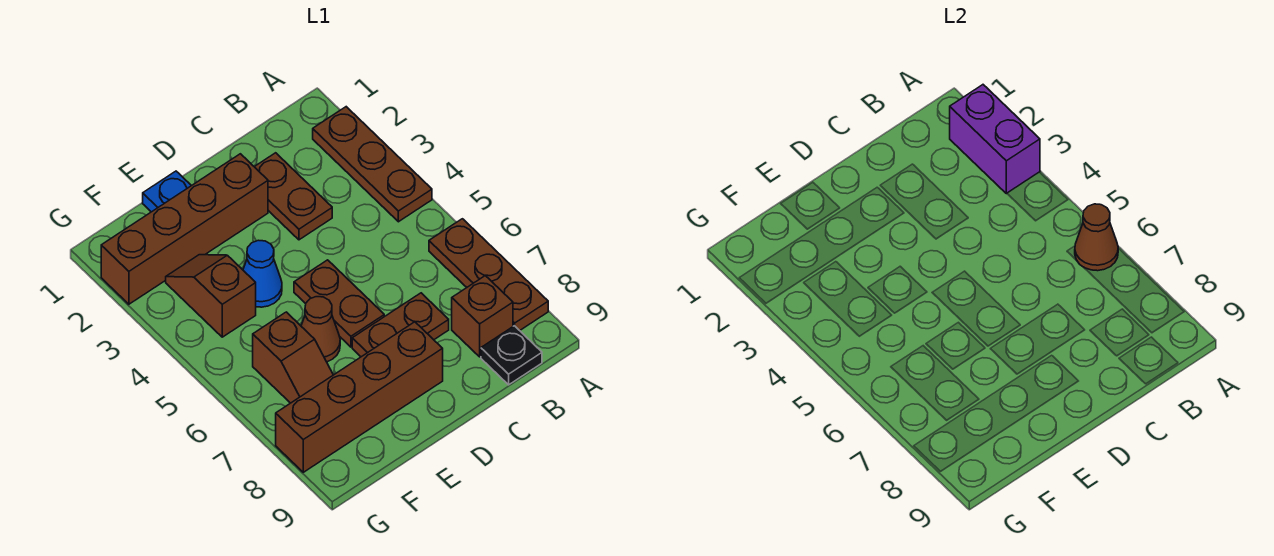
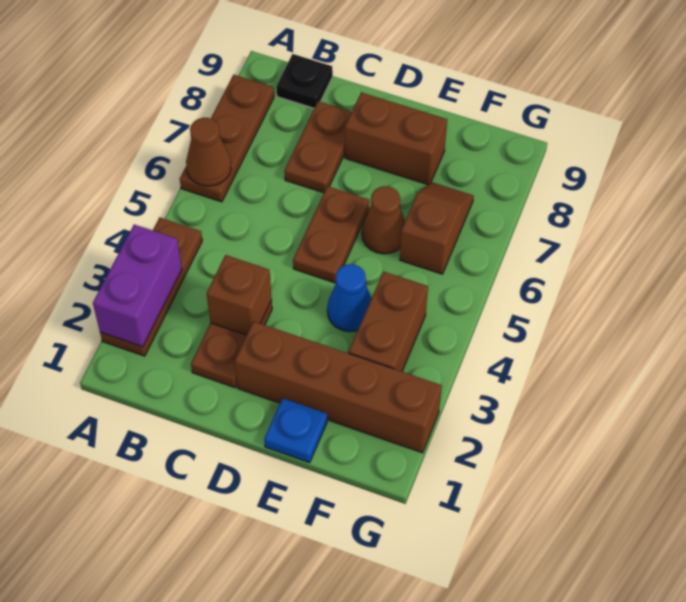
brown 1x1 brick [452,276,513,357] -> brown 1x1 brick moved to [207,255,272,335]
brown 1x2 plate [352,293,449,357] -> brown 1x2 plate turned to [284,101,352,193]
brown 1x4 brick [276,322,443,472] -> brown 1x2 brick [345,92,447,185]
brown 1x2 slope [166,255,256,337] -> brown 1x2 brick [349,272,428,372]

